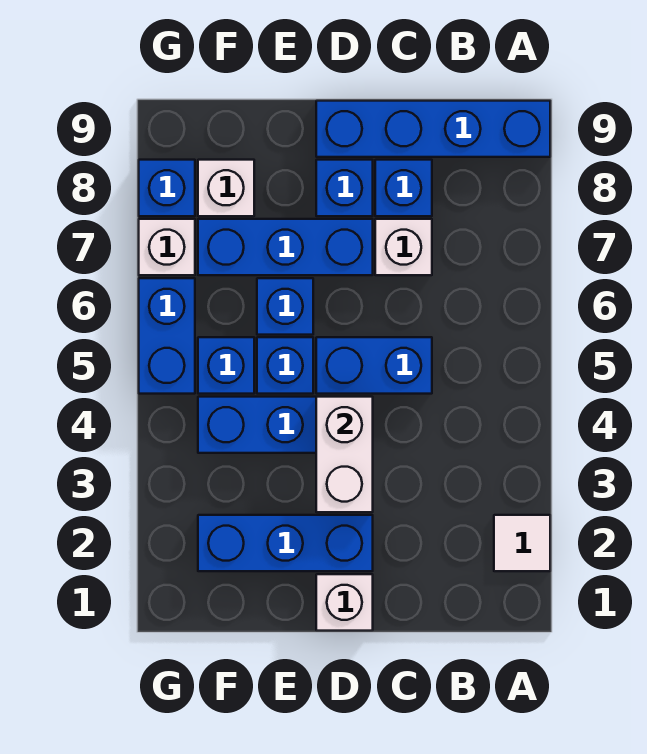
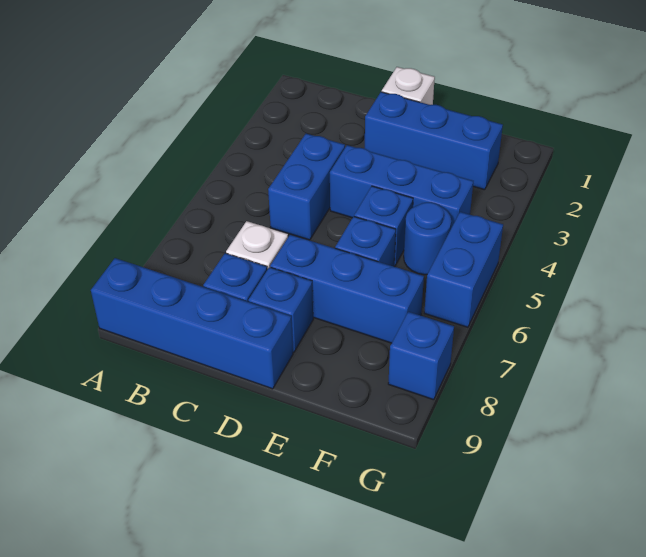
white 1x1 tile [494,515,550,571] -> none
blue 1x2 brick [316,337,432,394] -> blue 1x2 brick turned to [268,134,345,240]
white 1x2 brick [316,397,373,512] -> none
blue 1x1 brick [198,337,254,394] -> blue 1x1 round brick [404,202,451,275]
white 1x1 brick [198,160,254,216] -> none
white 1x1 brick [139,219,195,275] -> none

